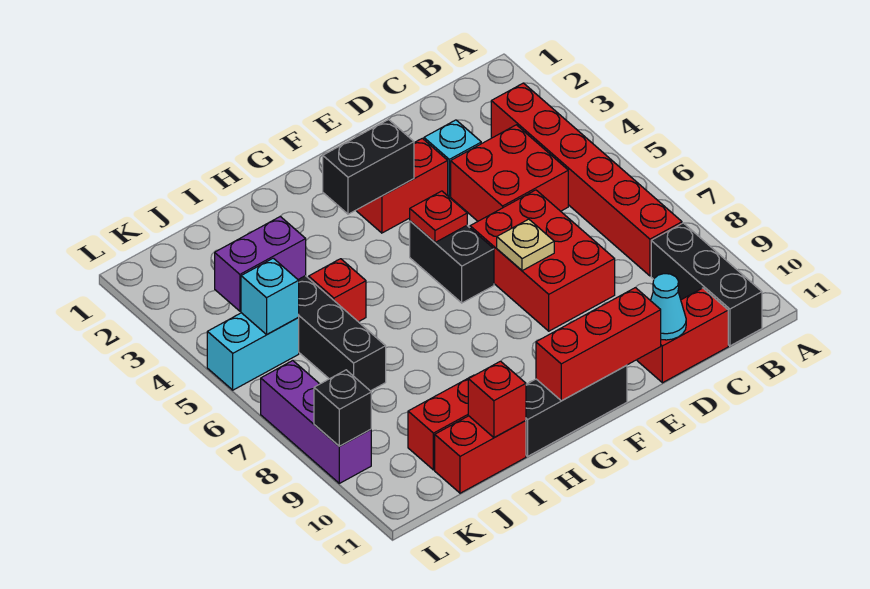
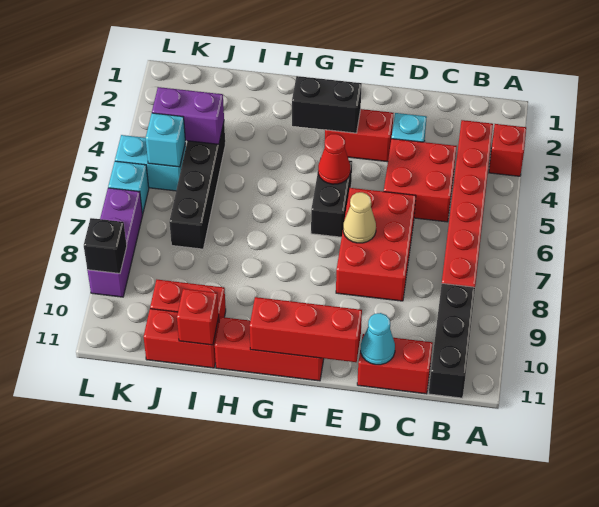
tan 1x1 plate [497,219,554,271] -> tan 1x1 cone [343,192,376,243]
red 1x1 plate [410,191,467,242] -> red 1x1 cone [318,134,350,184]
black 1x3 brick [526,365,627,456] -> red 1x3 brick [215,317,324,381]
red 1x1 brick [309,259,366,322] -> red 1x1 brick moved to [489,124,526,176]
none -> cyan 1x1 brick [108,161,149,214]

